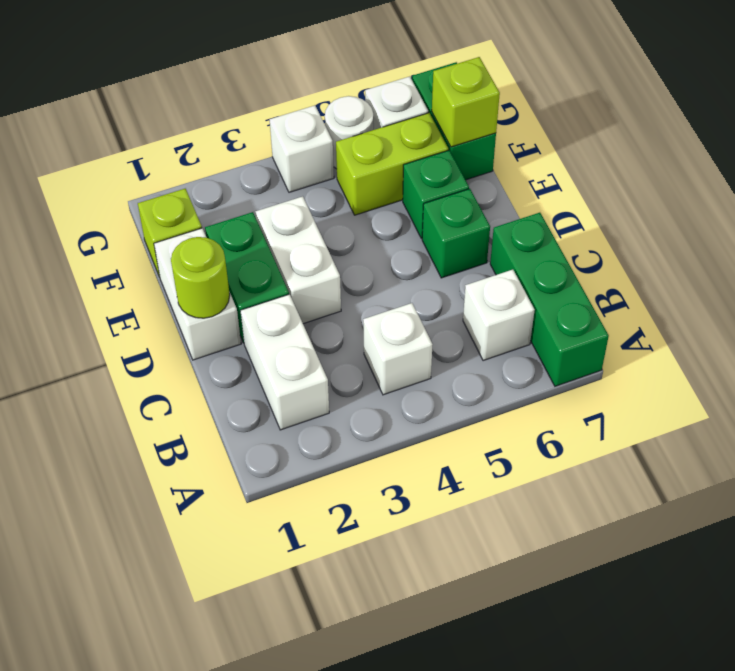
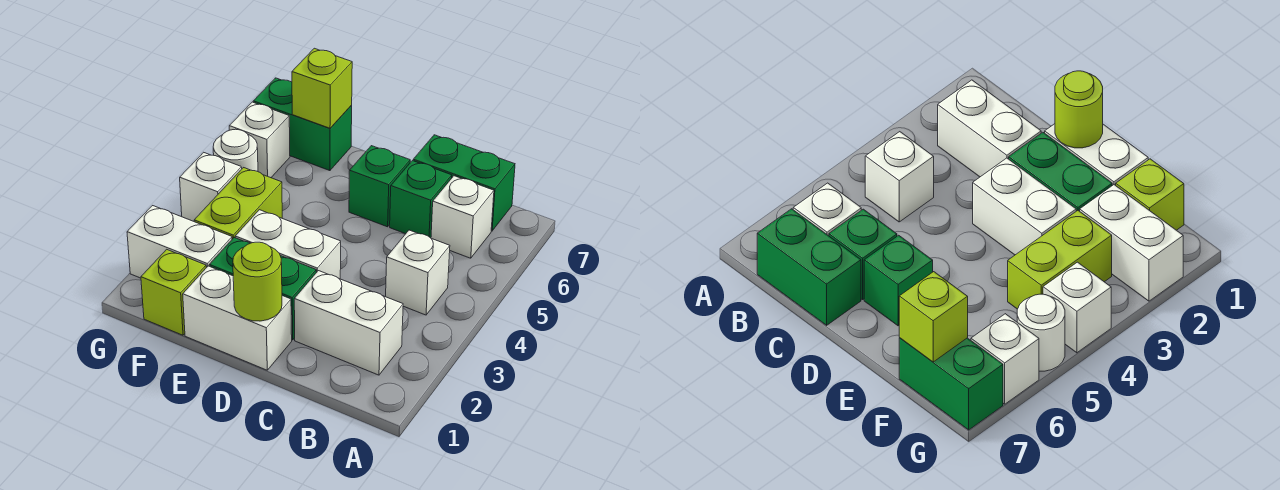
green 1x3 brick [490,213,609,386] -> green 1x2 brick [413,135,515,231]
green 1x1 brick [403,150,469,238] -> green 1x1 brick moved to [390,161,452,238]
none -> white 1x2 brick [127,206,232,278]
lime 1x2 brick [336,113,448,215] -> lime 1x2 brick moved to [194,168,282,239]

